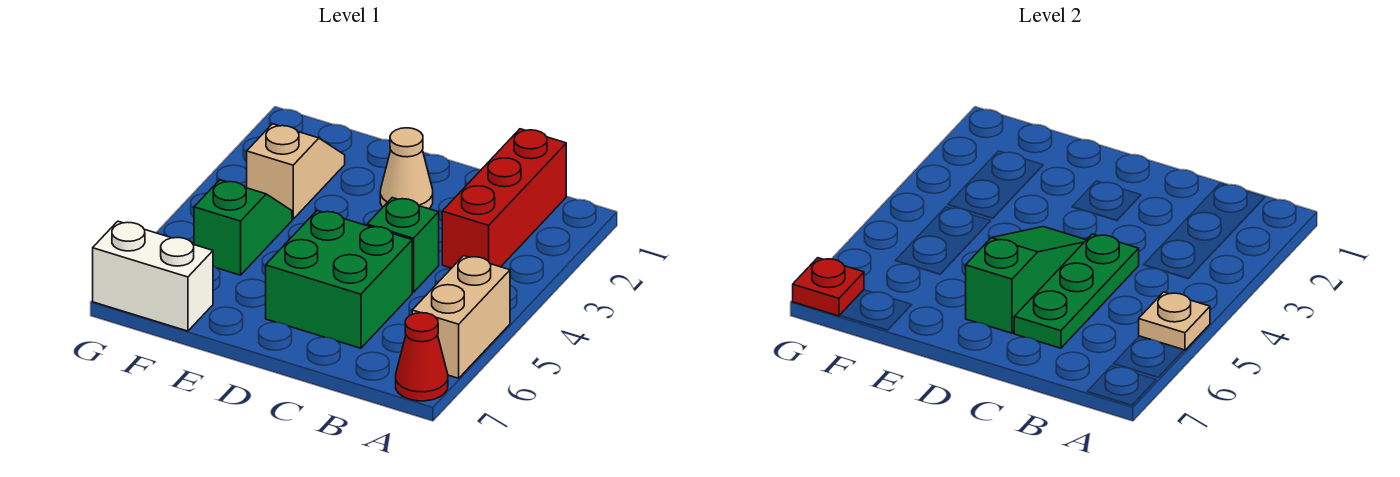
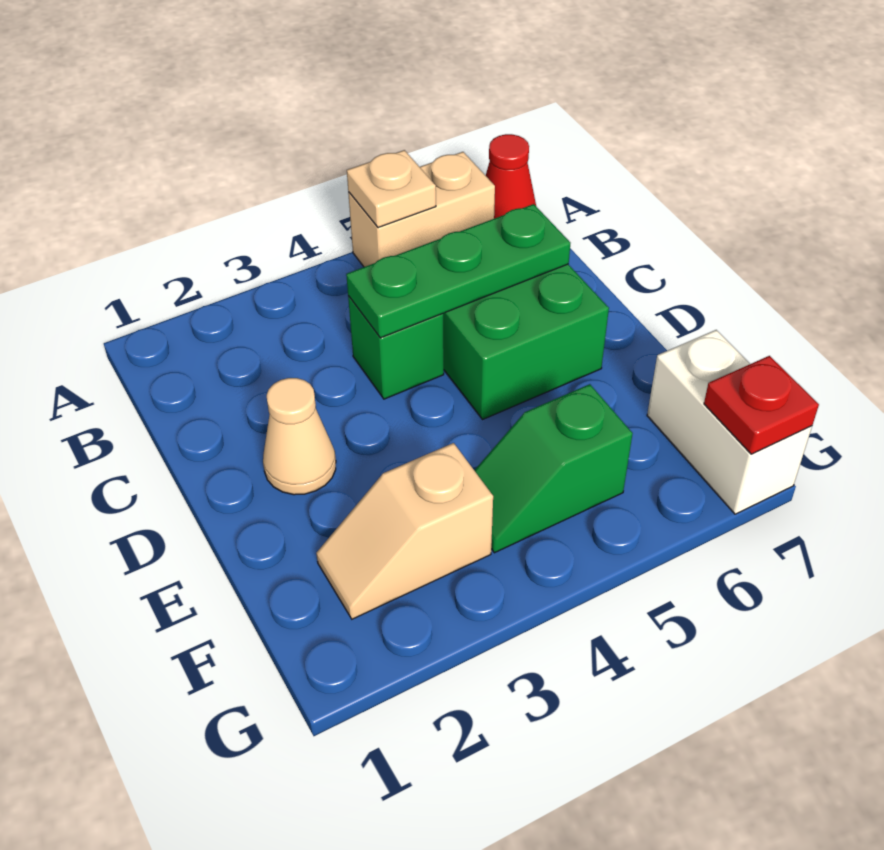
red 1x3 brick [442,129,566,268] -> none
green 1x3 slope [966,227,1086,333] -> none

